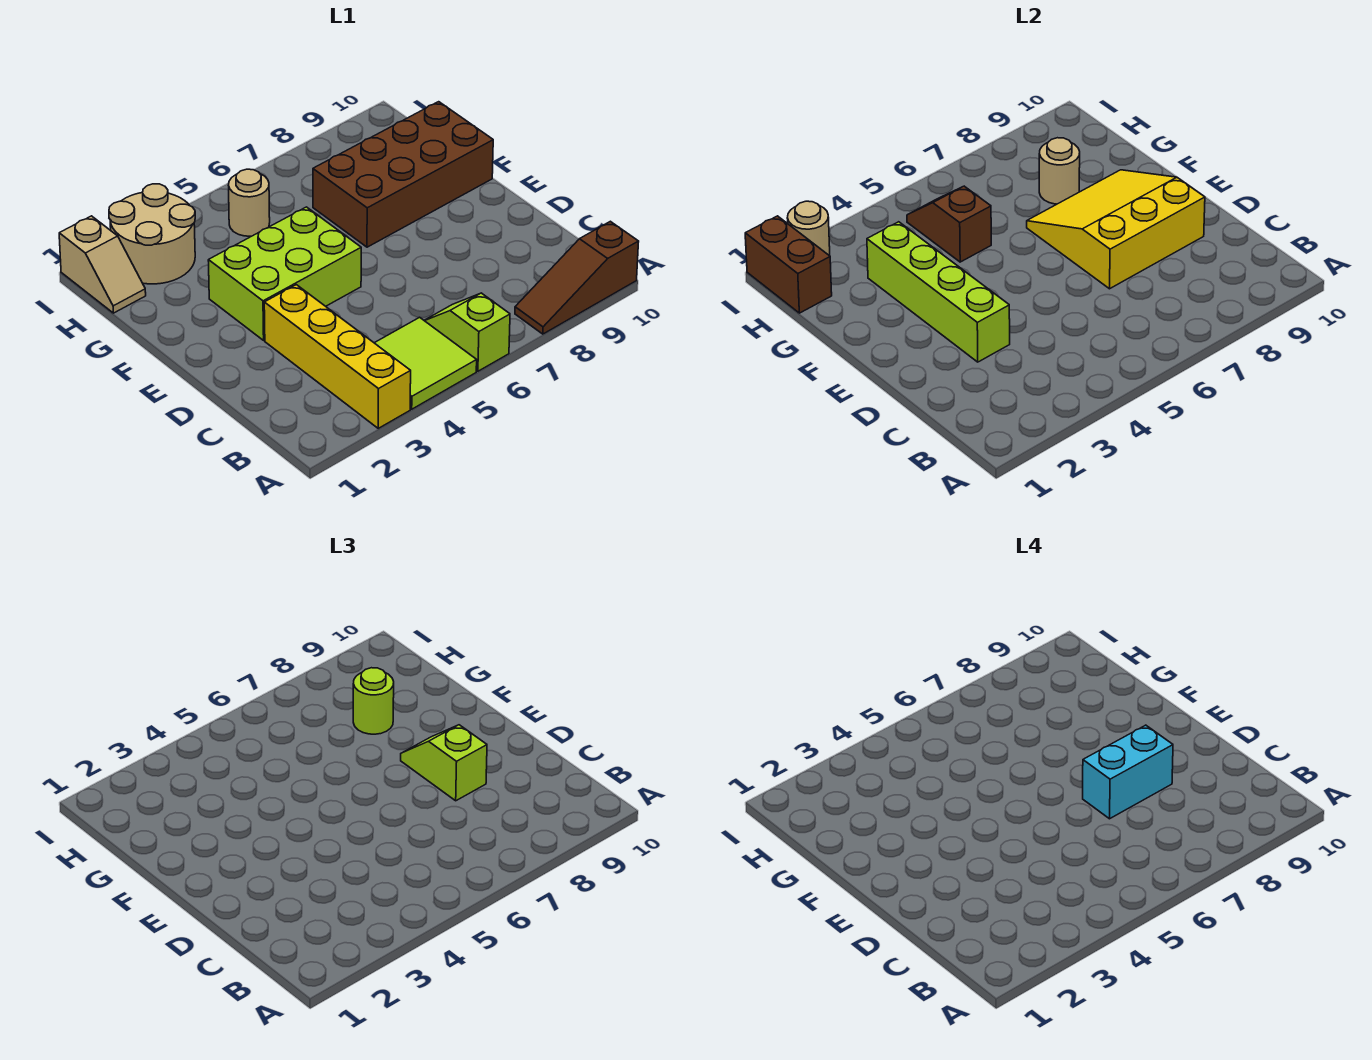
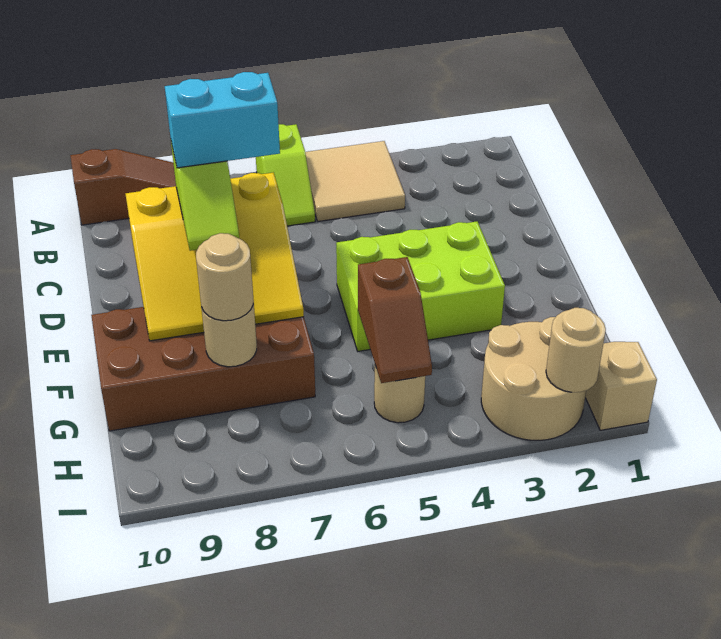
yellow 1x4 brick [264,285,411,428] -> none
lime 2x2 tile [375,317,477,409] -> tan 2x2 tile [305,141,405,221]
lime 1x4 brick [867,222,1010,362] -> none
lime 1x1 round brick [353,668,394,734] -> tan 1x1 round brick [196,233,253,321]
brown 1x2 brick [745,216,832,313] -> none

